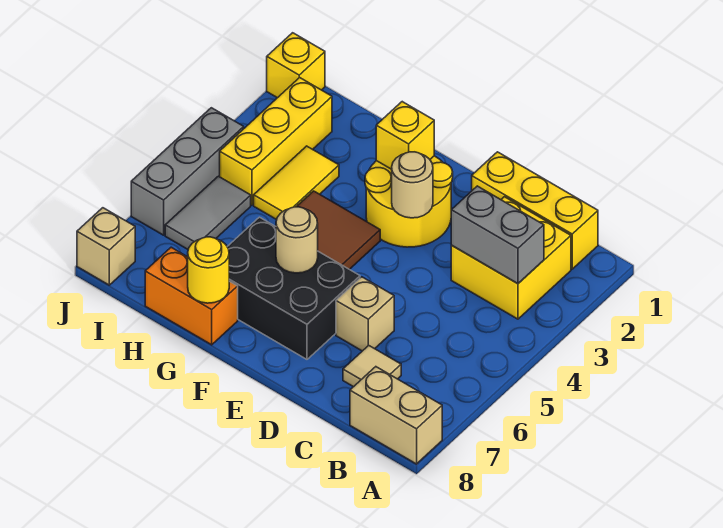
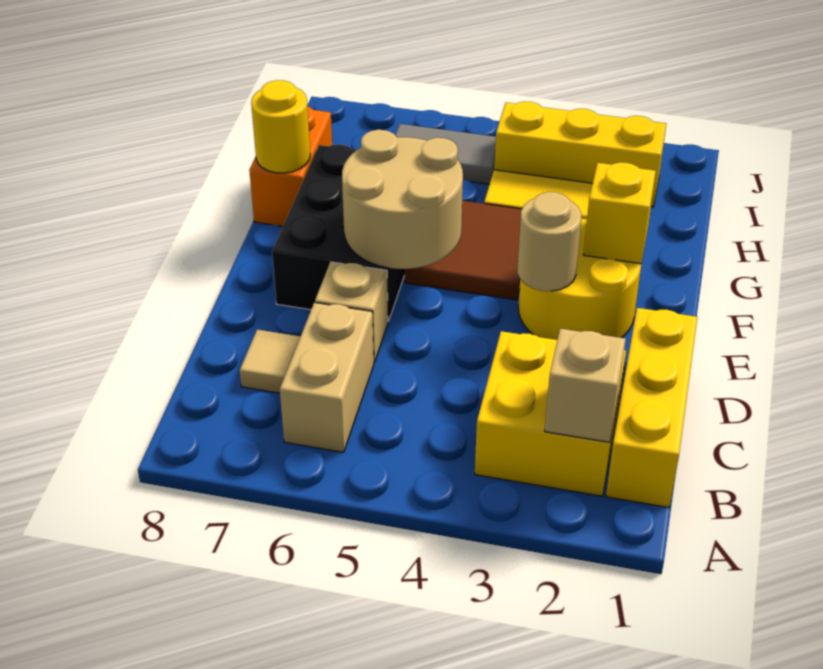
tan 1x2 brick [350,367,442,464] -> tan 1x2 brick moved to [280,303,374,452]
grey 1x2 brick [451,186,544,283] -> none
tan 1x1 round brick [276,207,318,273] -> tan 2x2 round brick [342,130,463,269]
yellow 1x1 brick [267,33,325,98] -> none
grey 1x3 brick [131,108,244,235] -> none
tan 1x1 brick [77,208,135,285] -> tan 1x1 brick moved to [545,329,626,442]

